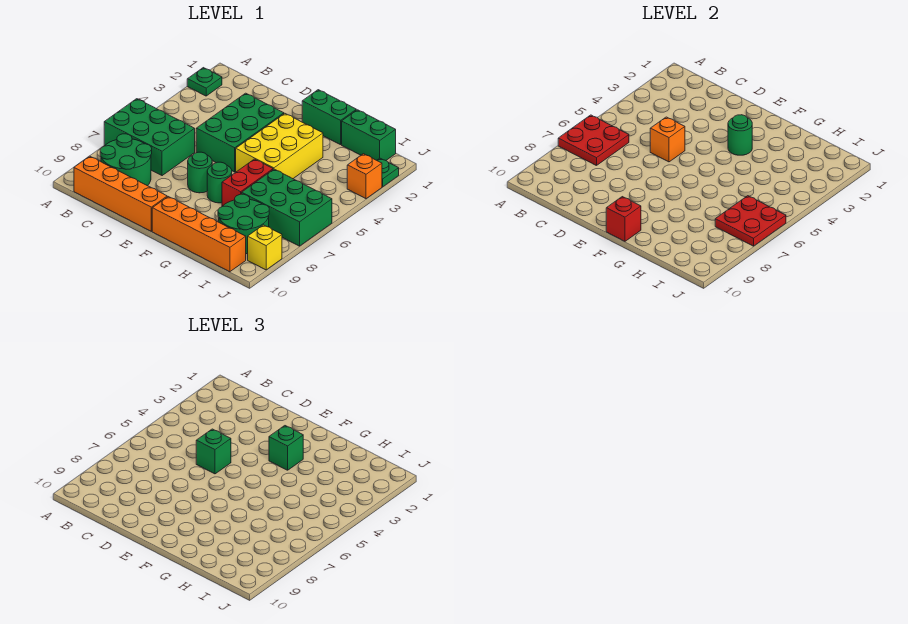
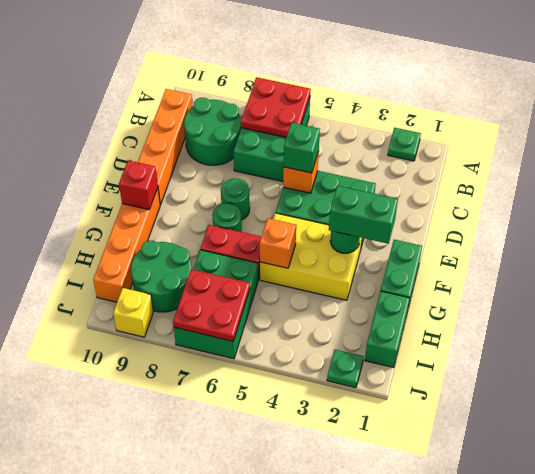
green 1x1 brick [269,426,303,470] -> green 1x2 brick [329,186,398,244]
orange 1x1 brick [347,154,382,199] -> orange 1x1 brick moved to [260,218,296,268]

